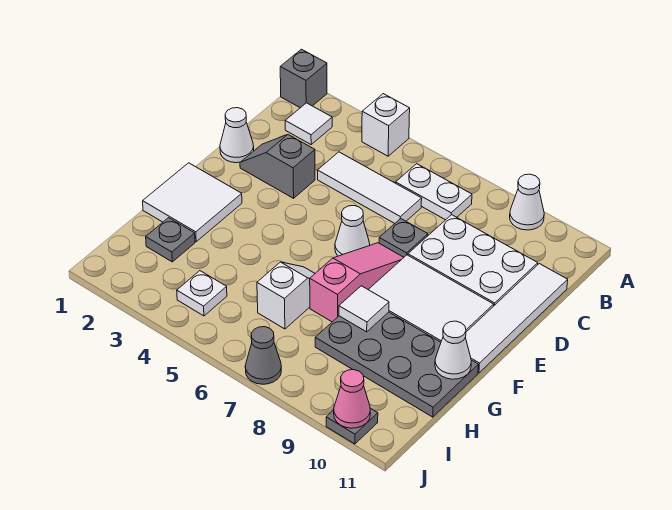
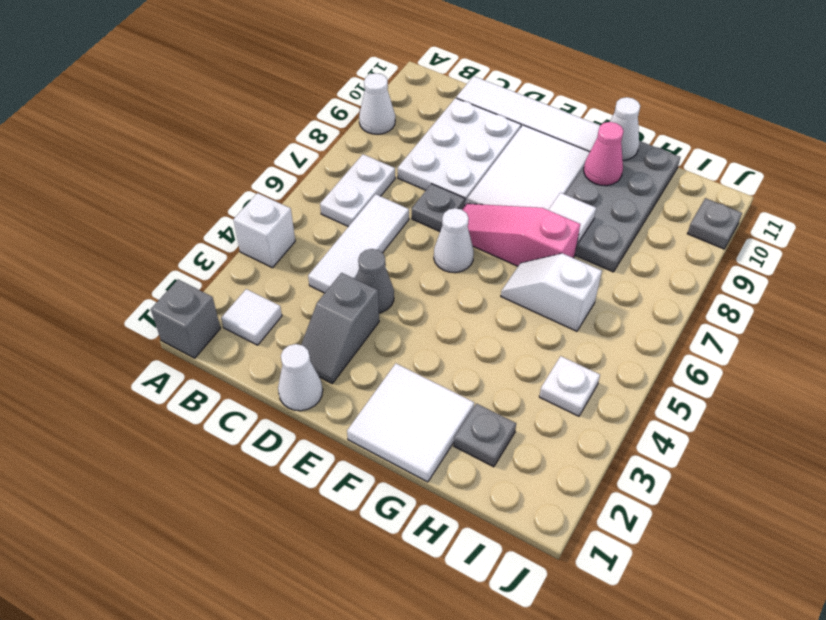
grey 1x1 cone [245,327,281,384] -> grey 1x1 cone moved to [356,249,394,313]
pink 1x1 cone [334,370,370,428] -> pink 1x1 cone moved to [584,122,624,186]

